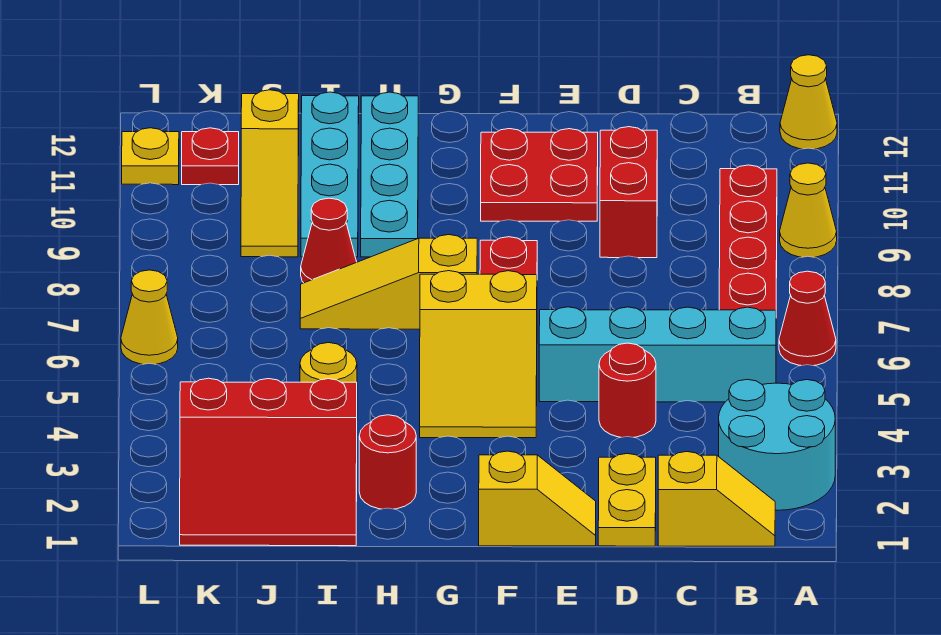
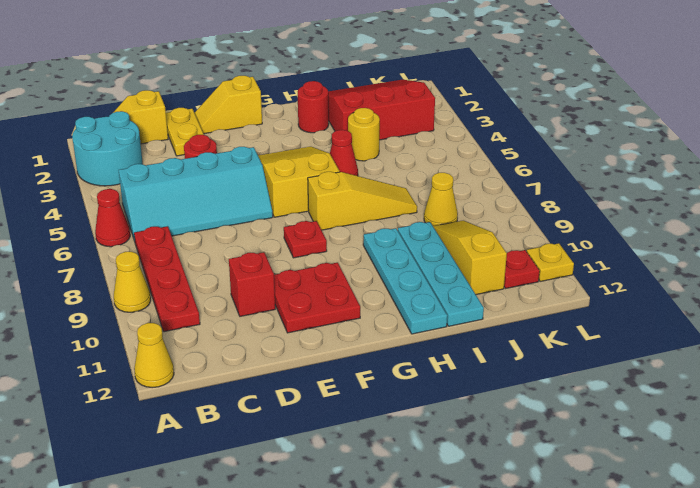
red 1x2 brick [600,127,657,258] -> red 1x1 brick [229,252,275,316]
red 1x1 cone [301,198,357,283] -> red 1x1 cone moved to [330,130,358,176]
yellow 1x1 cone [121,270,178,364] -> yellow 1x1 cone moved to [424,173,458,226]

